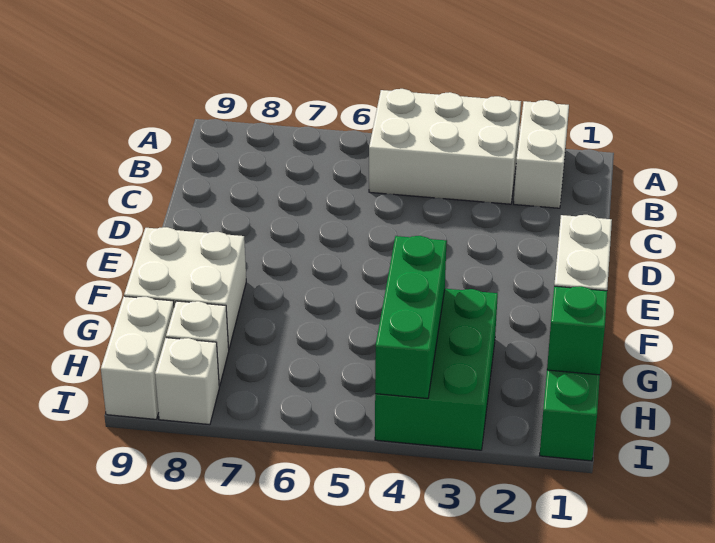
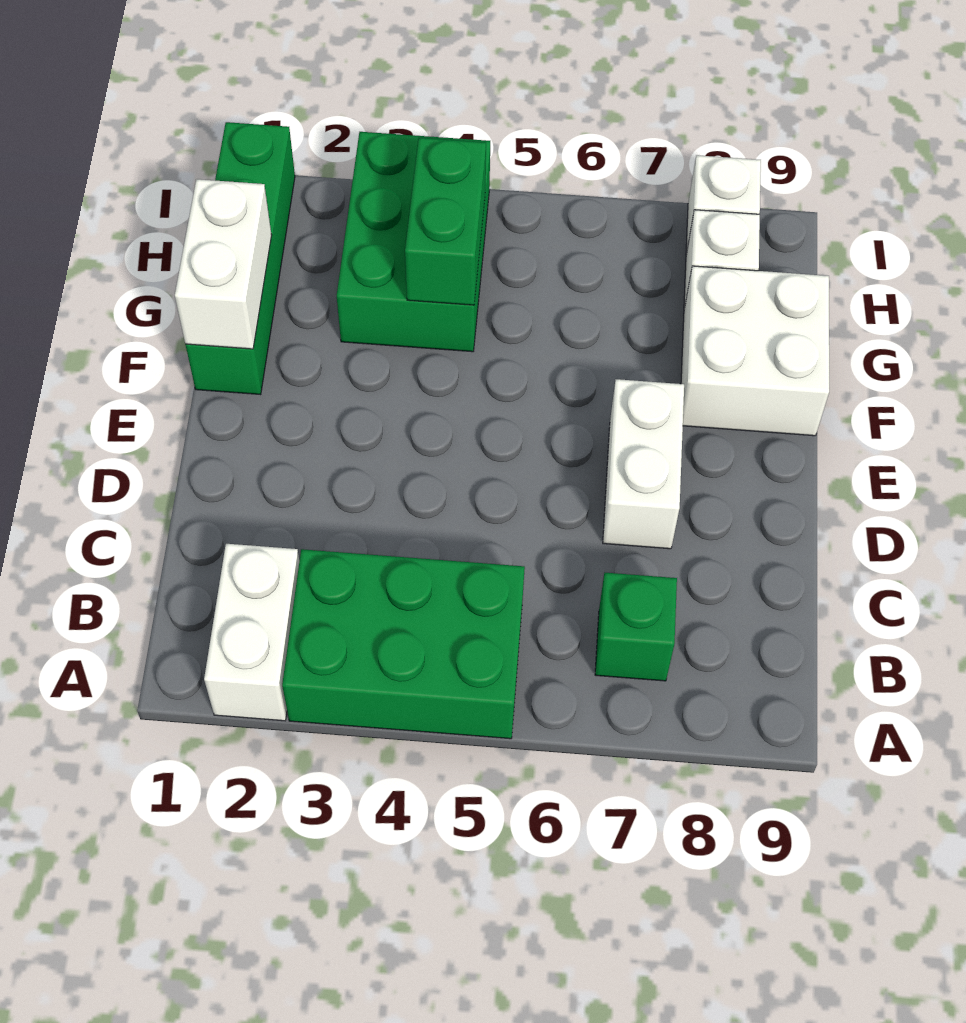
white 2x3 brick [369,89,521,204] -> green 2x3 brick [282,549,525,739]
green 1x3 brick [375,236,447,399] -> green 1x2 brick [405,138,486,305]
green 1x1 brick [547,286,607,375] -> green 1x1 brick moved to [595,573,677,681]
white 1x2 brick [101,296,174,419] -> white 1x2 brick moved to [603,379,684,549]

